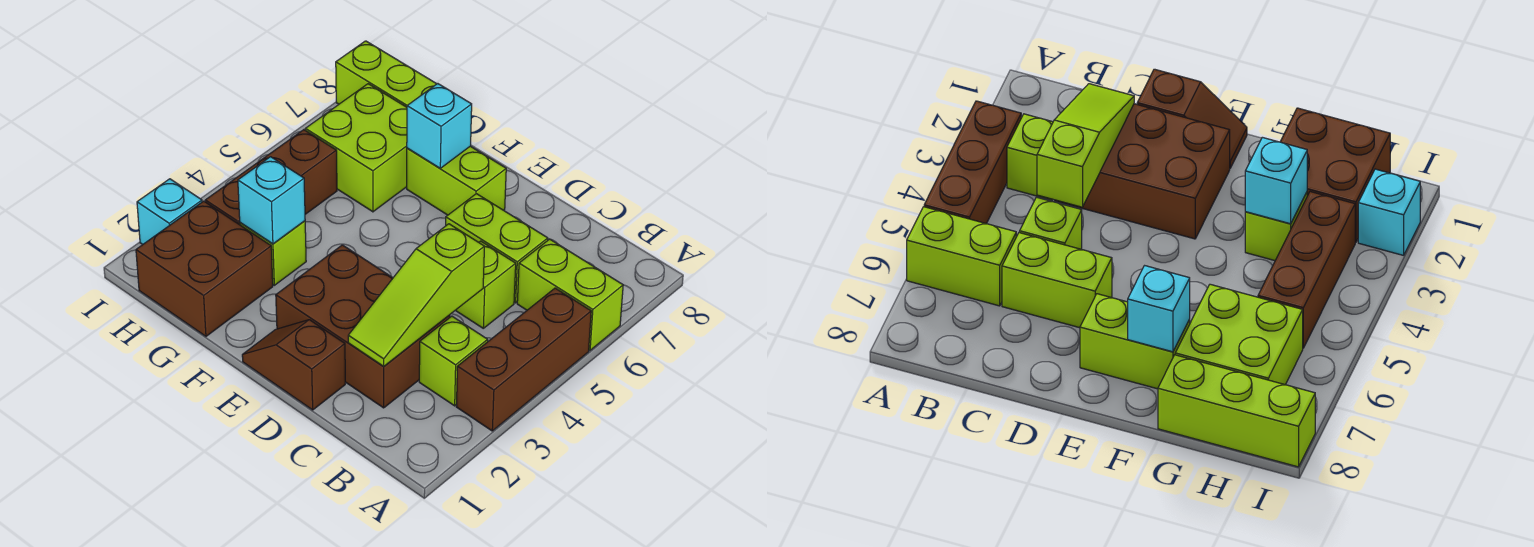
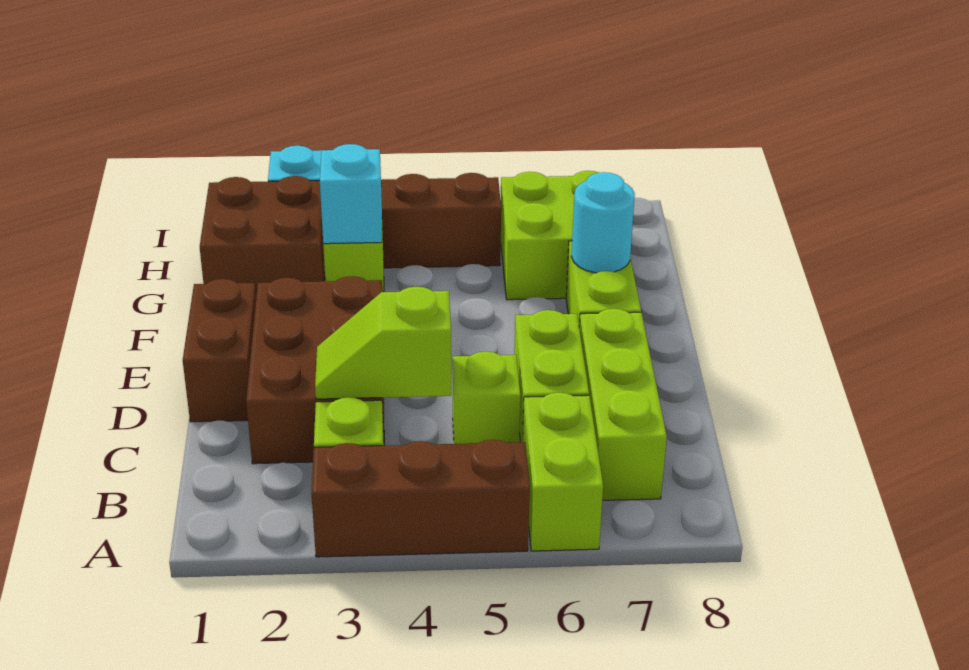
lime 1x3 slope [348,224,485,366] -> lime 1x2 slope [315,287,451,399]
brown 1x2 slope [242,320,345,410] -> brown 1x2 brick [183,279,256,422]
cyan 1x1 brick [407,84,472,168] -> cyan 1x1 round brick [571,172,635,273]
lime 1x3 brick [336,41,436,107] -> lime 1x3 brick moved to [579,309,667,500]

